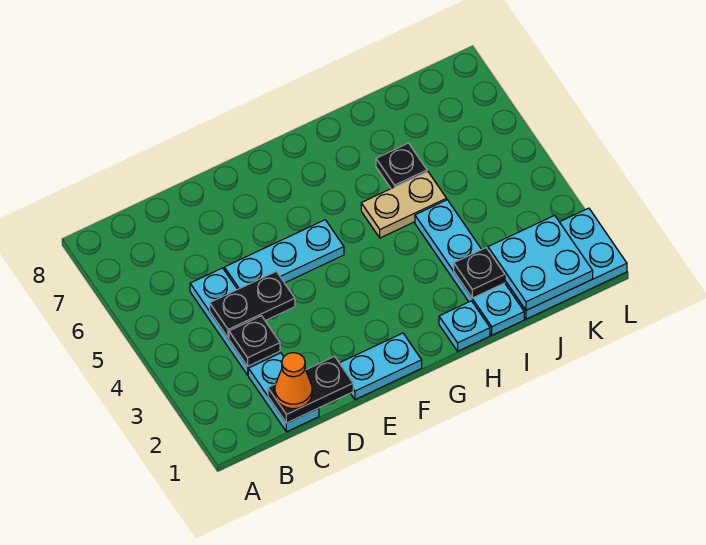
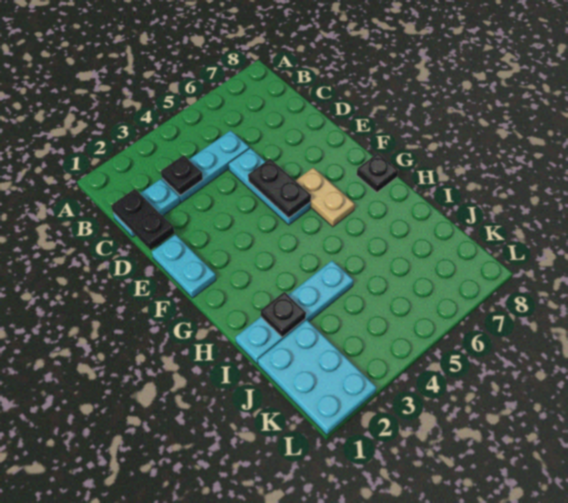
orange 1x1 cone [275,353,312,409] -> none
black 1x2 plate [210,272,295,338] -> black 1x2 plate moved to [248,159,311,218]
cyan 1x1 plate [439,301,490,351] -> none
tan 1x2 plate [361,172,447,238] -> tan 1x2 plate moved to [296,168,355,227]
black 1x1 plate [376,143,427,188] -> black 1x1 plate moved to [357,153,398,192]
cyan 2x2 plate [488,215,593,310] -> none

